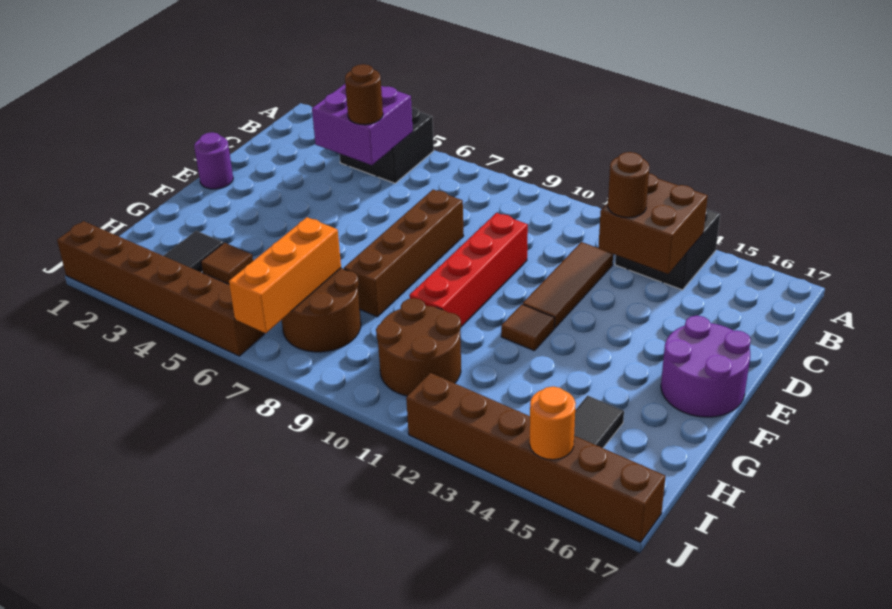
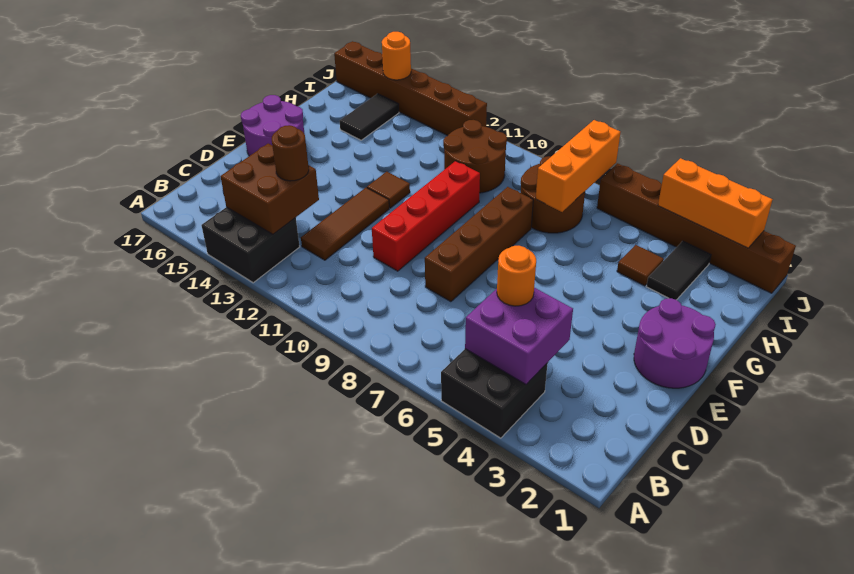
brown 1x1 round brick [345,64,383,125] -> orange 1x1 round brick [497,246,536,306]
purple 1x1 round brick [194,132,233,189] -> purple 2x2 round brick [634,298,716,388]
none -> orange 1x3 brick [658,158,773,248]

